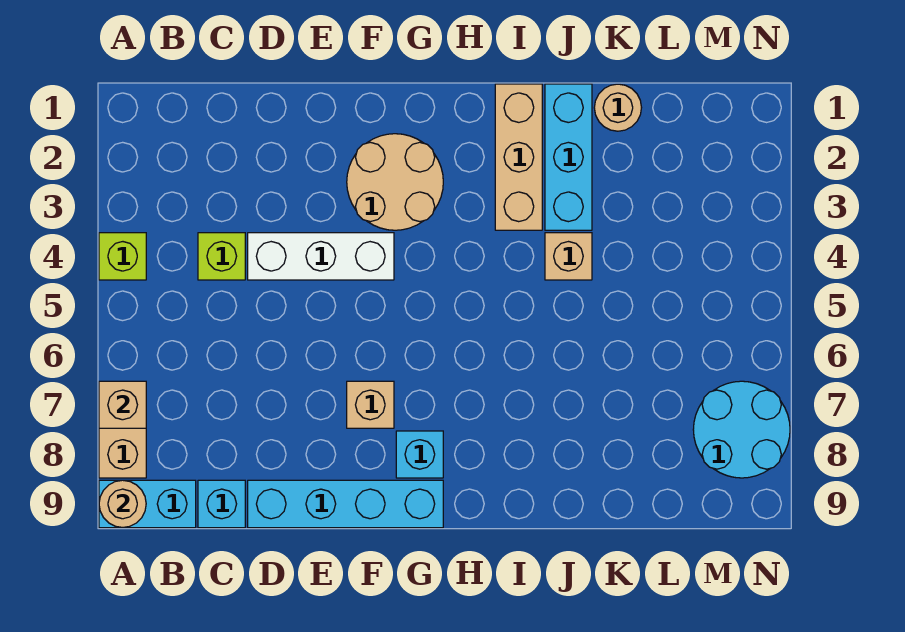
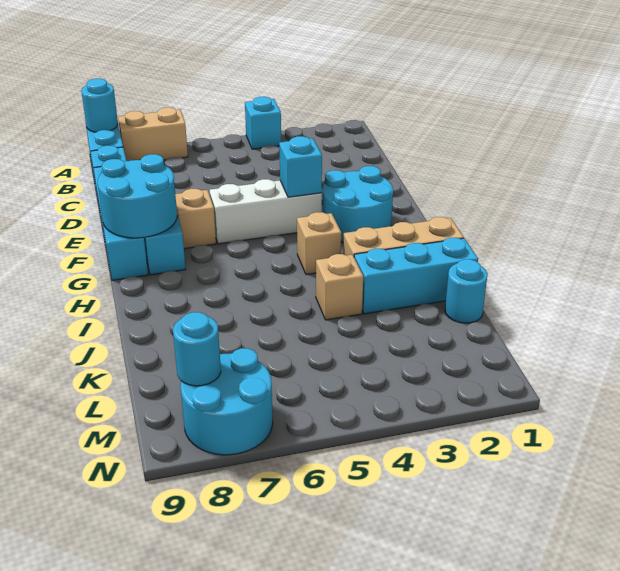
lime 1x1 brick [99,233,146,280] -> cyan 1x1 brick [245,97,281,149]
tan 1x1 brick [99,381,146,428] -> tan 1x1 brick moved to [297,212,341,275]
tan 1x1 round brick [99,480,146,528] -> cyan 1x1 round brick [81,79,118,132]
lime 1x1 brick [198,233,245,280] -> none
white 1x3 brick [248,233,394,280] -> white 1x3 brick turned to [210,179,322,244]
tan 2x2 round brick [347,134,443,230] -> cyan 2x2 round brick [322,166,393,242]
none -> cyan 1x1 brick [279,136,322,197]
none -> cyan 2x2 round brick [98,154,177,238]
tan 1x1 round brick [594,84,642,131] -> cyan 1x1 round brick [445,259,488,323]
none -> cyan 1x1 round brick [173,312,221,386]

